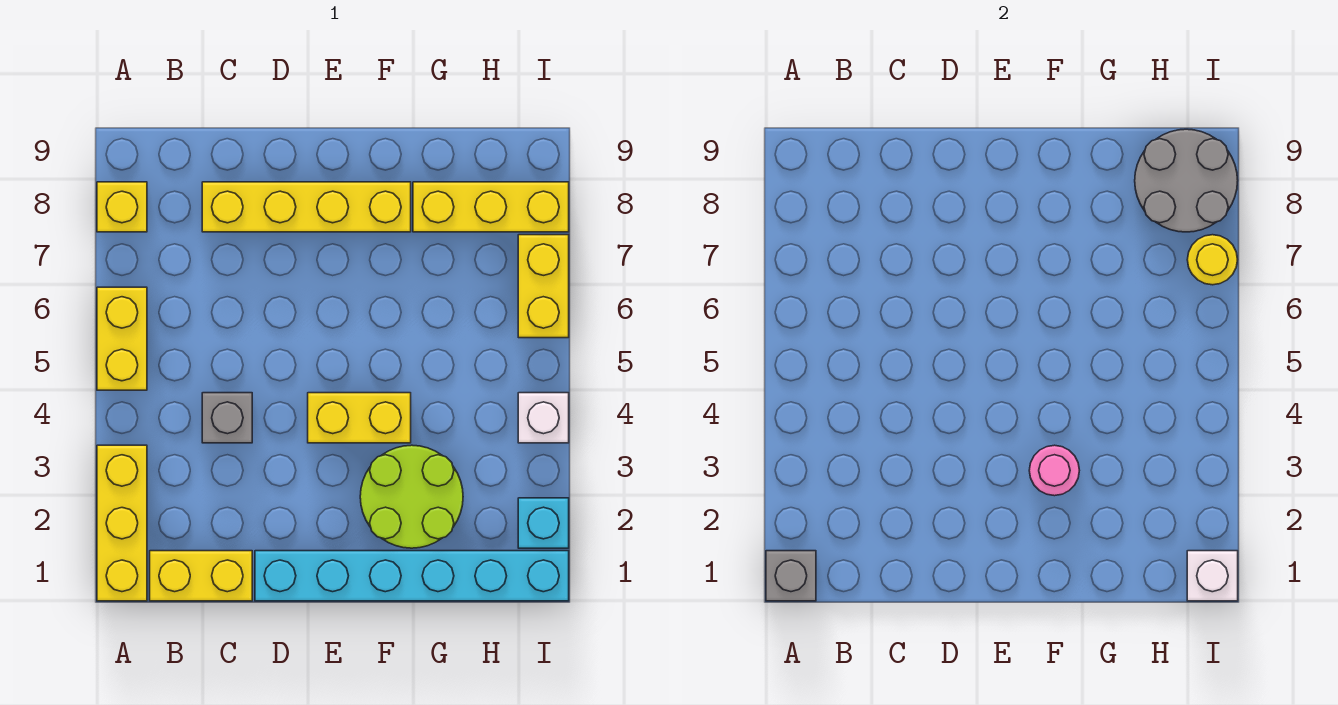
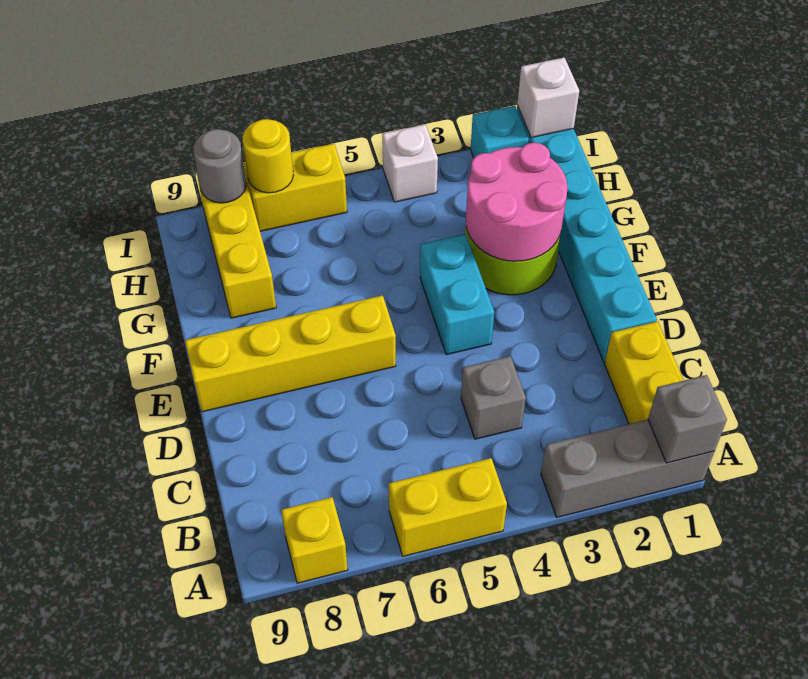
yellow 1x3 brick [97,445,147,601] -> grey 1x3 brick [541,420,715,517]
yellow 1x4 brick [202,182,411,232] -> yellow 1x4 brick turned to [185,295,396,412]
yellow 1x2 brick [308,393,411,443] -> cyan 1x2 brick [420,234,494,355]
pink 1x1 round brick [1029,445,1079,496] -> pink 2x2 round brick [466,143,568,261]
grey 2x2 round brick [1135,129,1238,232] -> grey 1x1 round brick [193,129,246,203]

